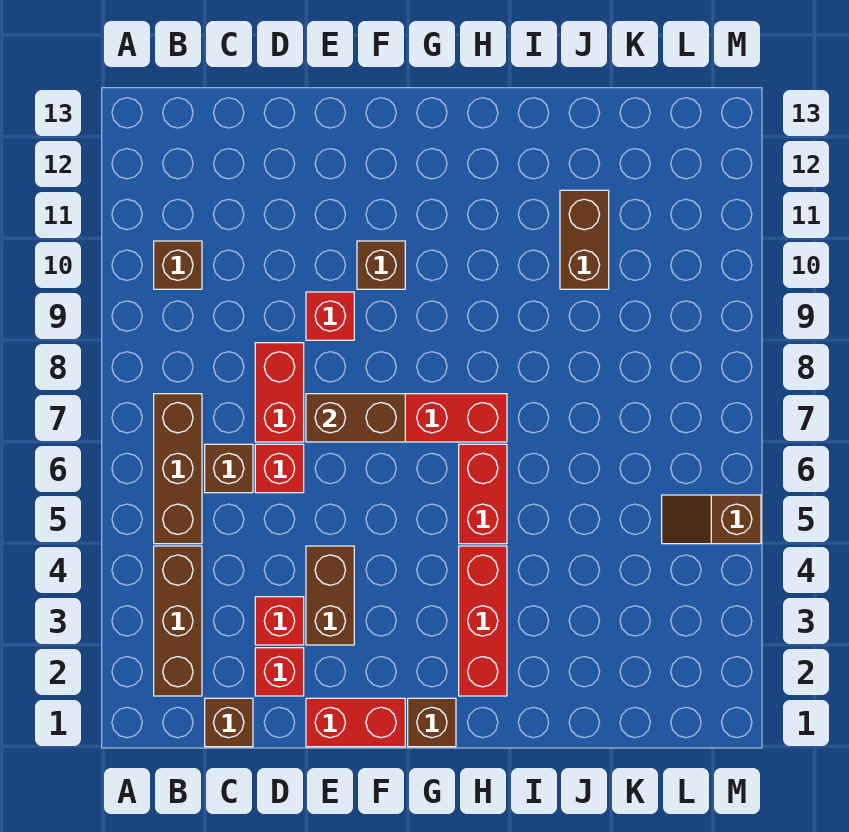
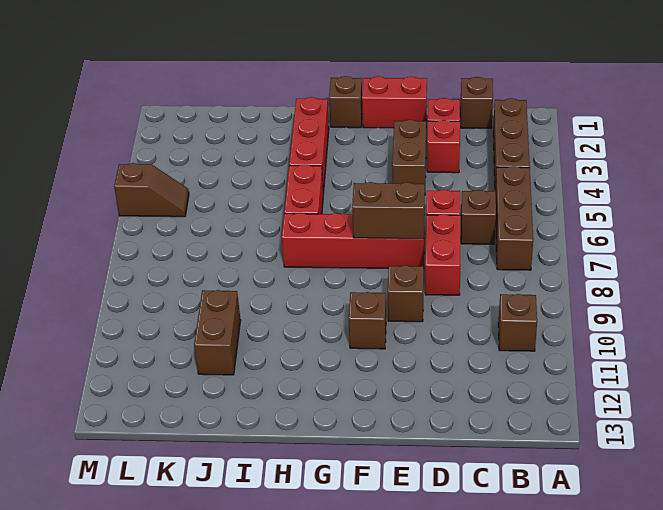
red 1x1 brick [306,292,354,340] -> brown 1x1 brick [388,266,424,322]

